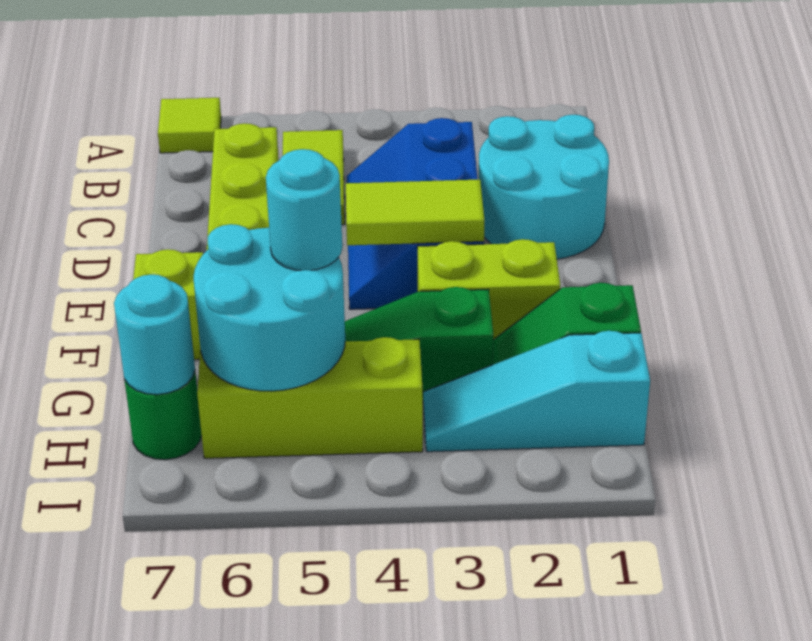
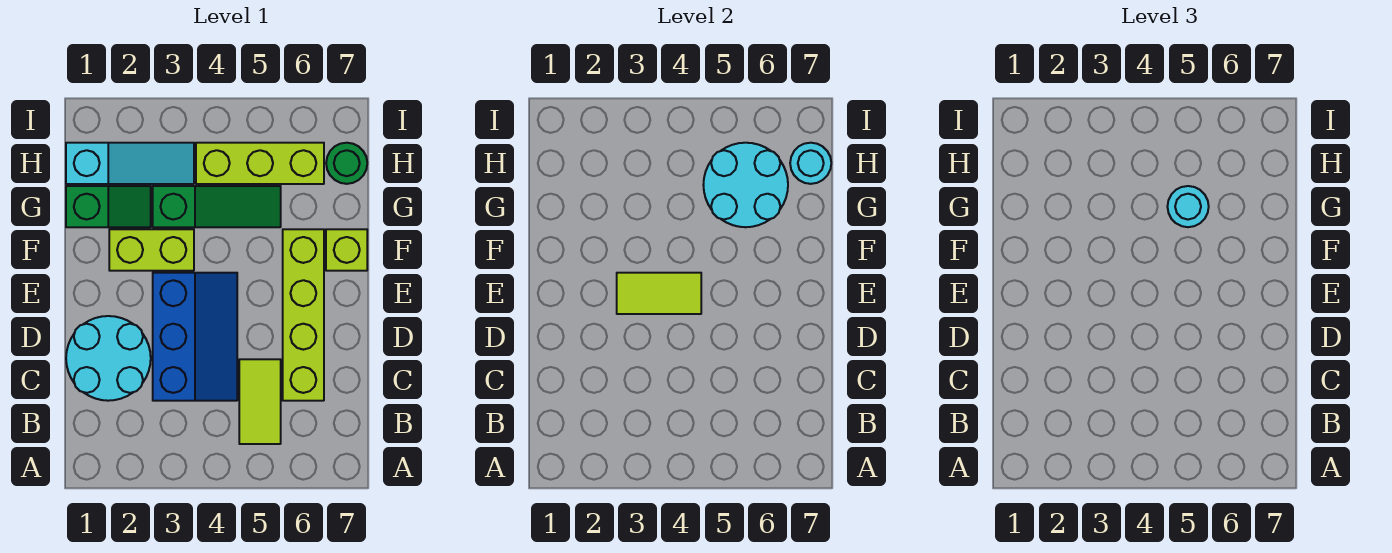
lime 1x1 tile [158,98,221,153] -> none

